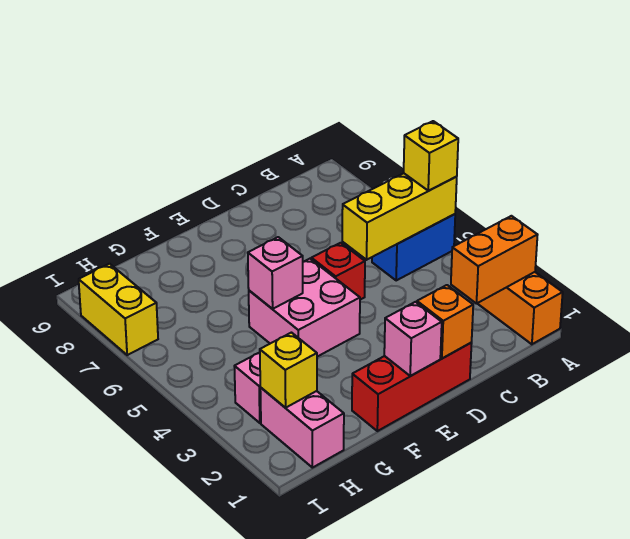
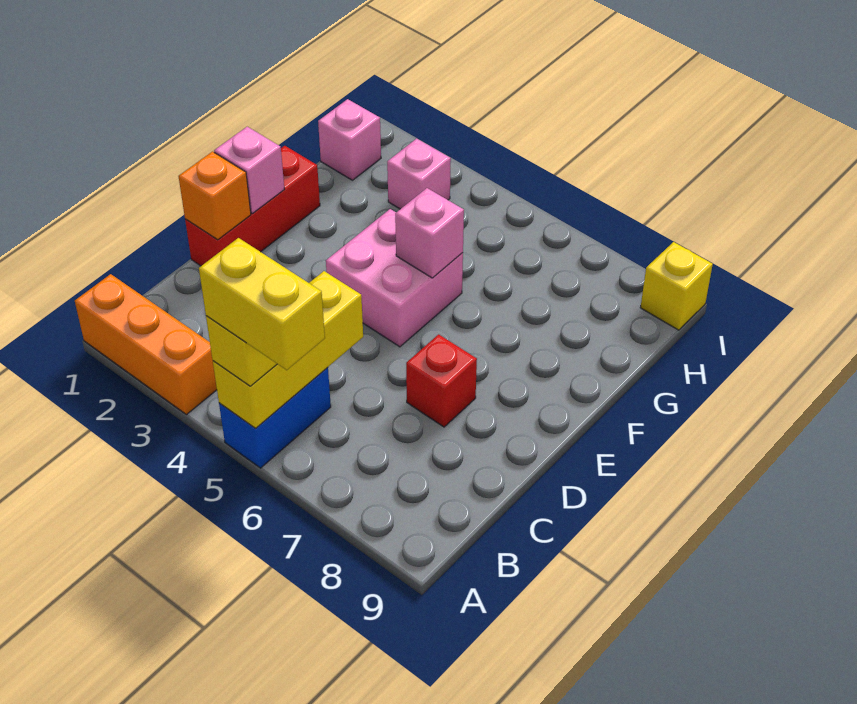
orange 1x2 brick [451,216,537,304] -> none
red 1x1 brick [311,243,365,300] -> red 1x1 brick moved to [406,334,477,427]
pink 1x2 brick [260,388,344,468] -> pink 1x1 brick [318,99,381,180]
yellow 1x1 brick [260,333,317,408] -> yellow 1x1 brick moved to [640,242,713,330]
yellow 1x2 brick [79,264,158,355] -> yellow 1x2 brick moved to [199,238,325,370]

